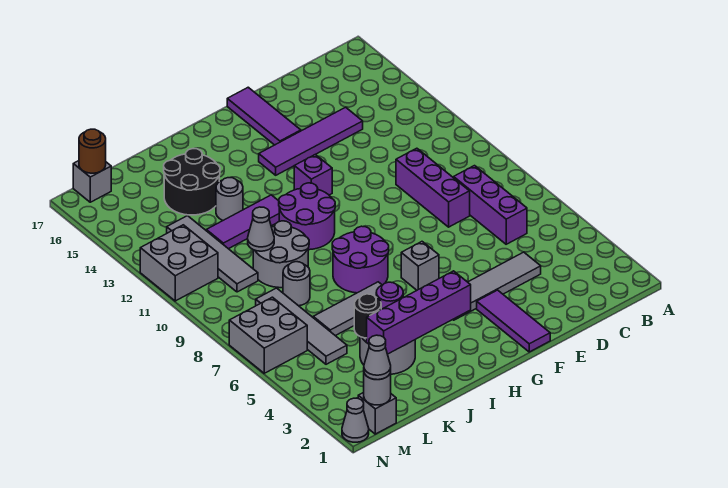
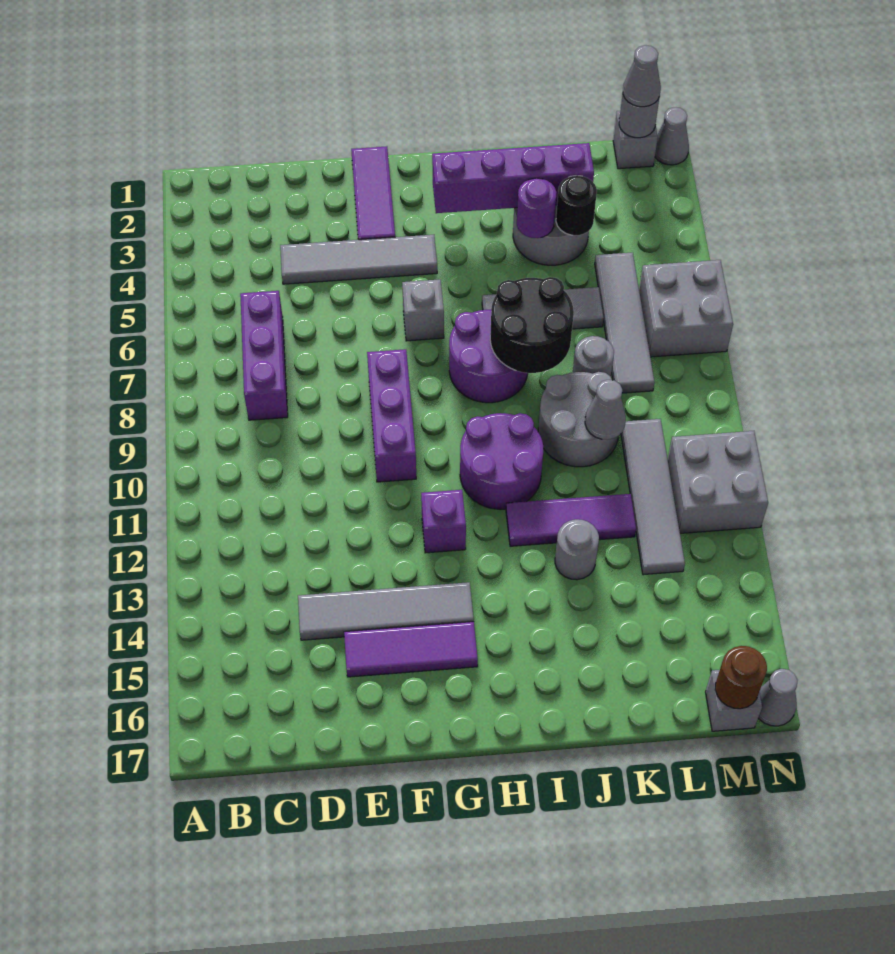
purple 1x3 brick [396,148,470,227] -> purple 1x3 brick moved to [367,349,416,482]
purple 1x4 tile [259,107,363,175] -> grey 1x4 tile [298,582,474,640]
purple 1x3 tile [227,87,301,145] -> purple 1x3 tile turned to [344,622,478,677]
black 2x2 round brick [164,149,220,215] -> black 2x2 round brick moved to [490,277,574,373]
none -> grey 1x1 cone [758,669,797,726]

